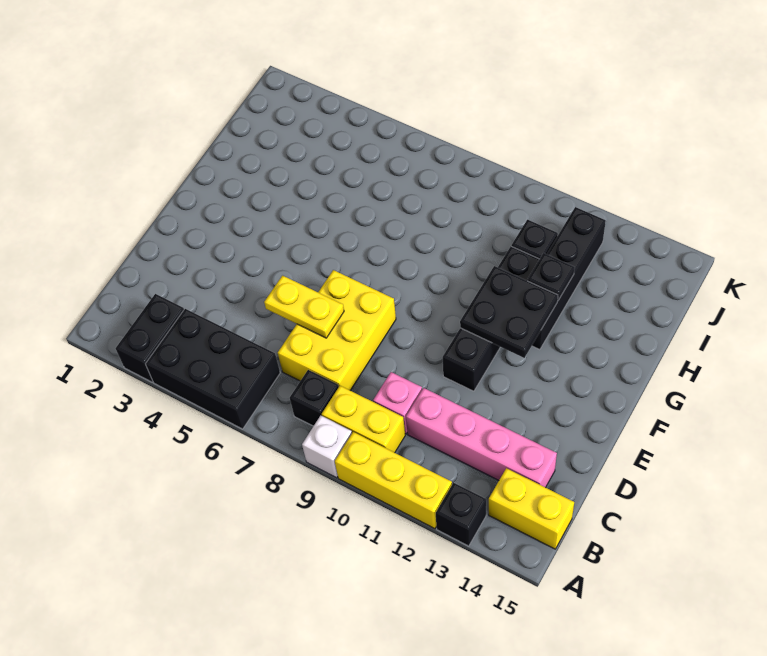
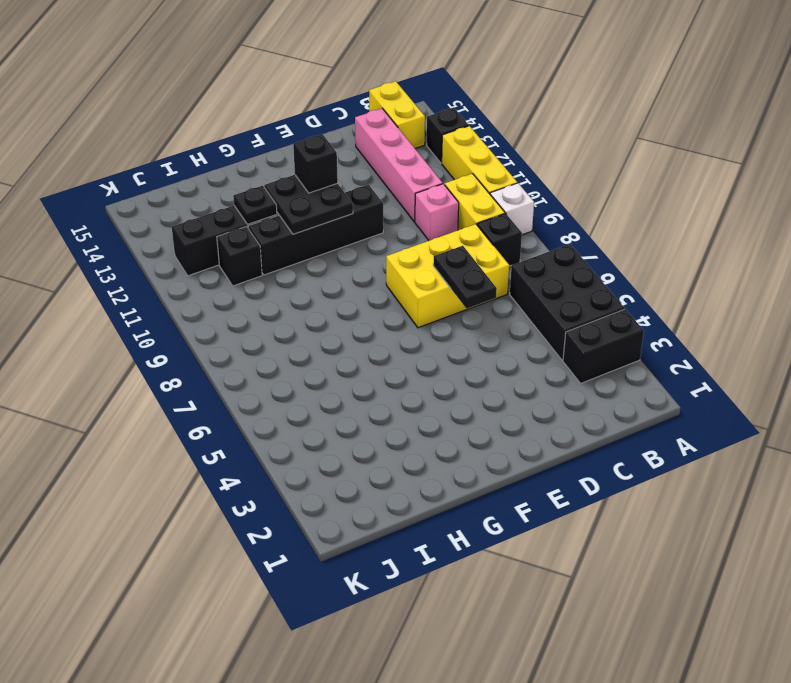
yellow 1x2 plate [264,276,344,338] -> black 1x2 plate [433,246,497,309]
none -> black 1x1 brick [293,134,338,193]

